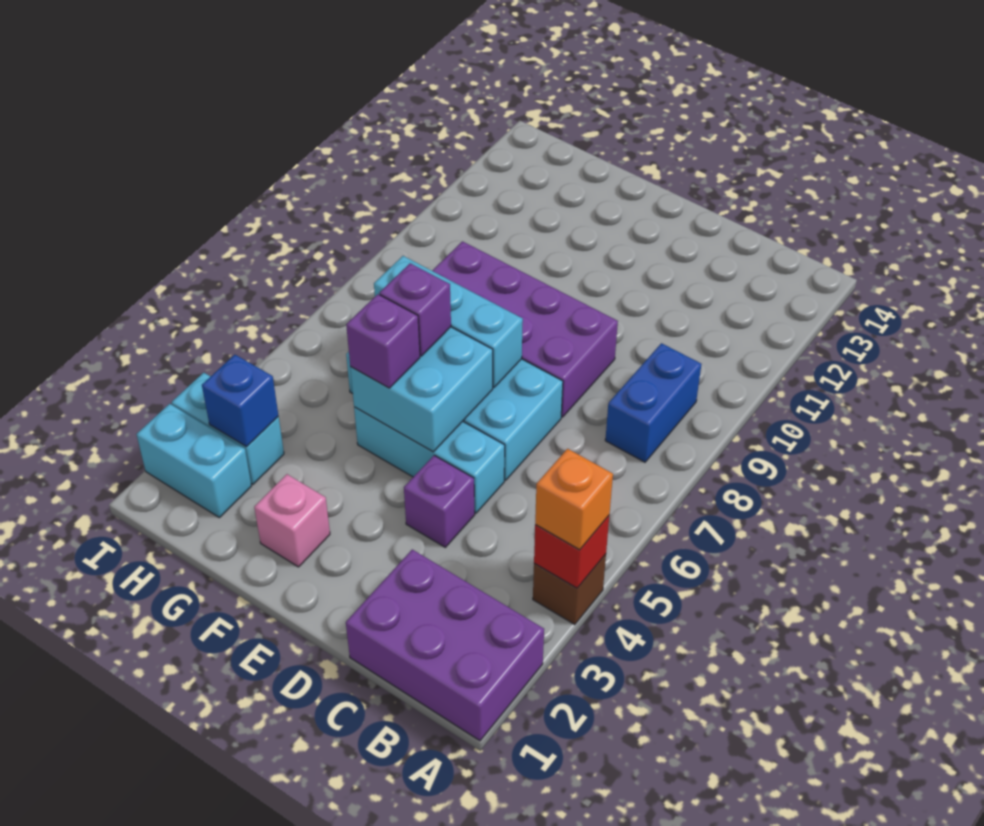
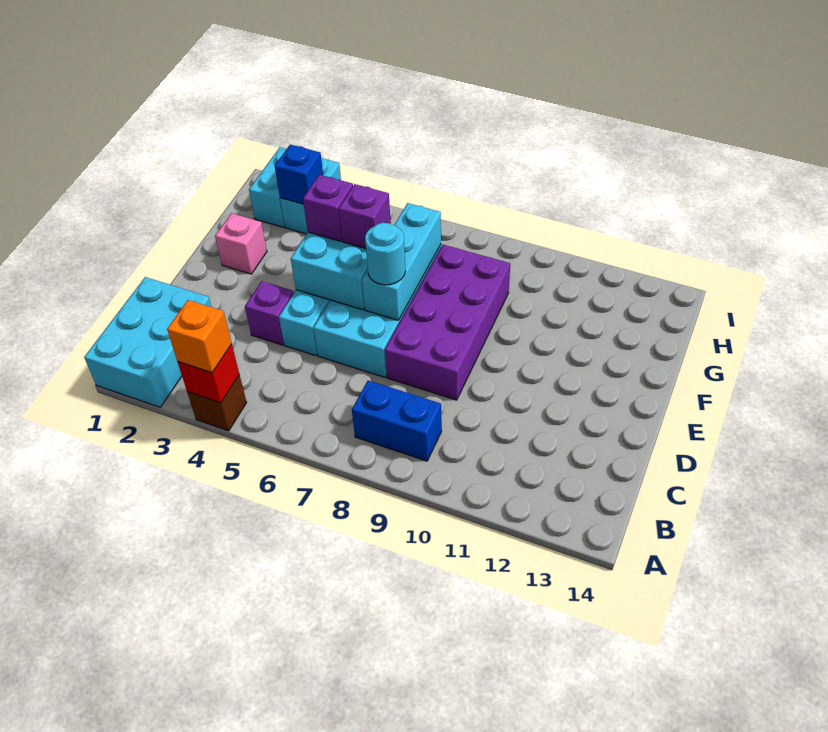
purple 2x3 brick [346,550,544,741] -> cyan 2x3 brick [84,277,211,407]
none -> cyan 1x1 round brick [365,223,406,285]

